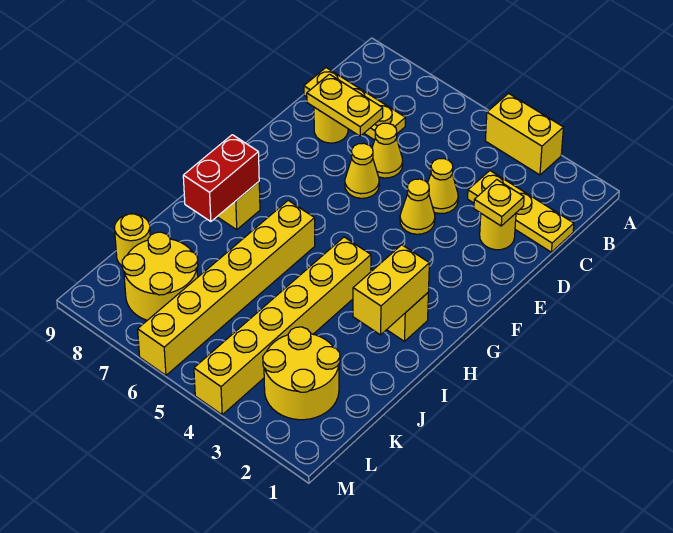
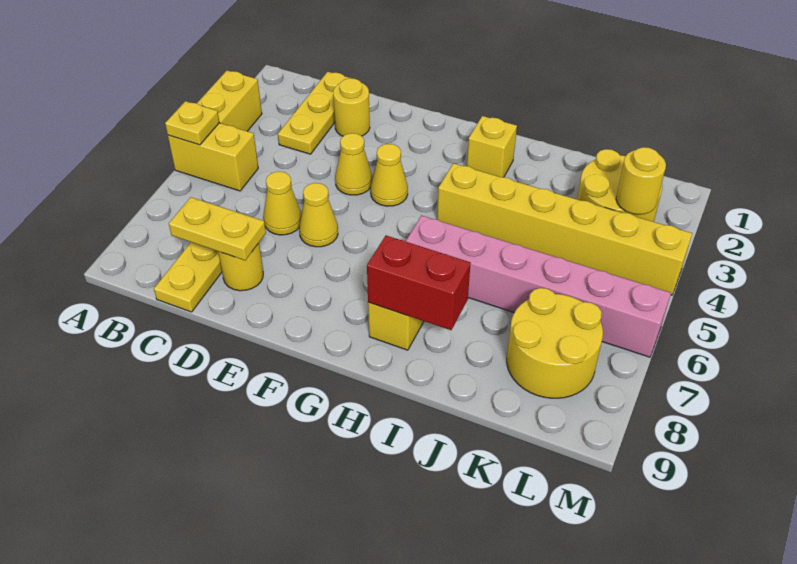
yellow 1x1 plate [474,180,524,226] -> yellow 1x1 plate moved to [165,101,219,145]
yellow 1x1 cone [428,158,458,214] -> yellow 1x1 cone moved to [371,144,408,206]
yellow 1x2 plate [307,74,383,136] -> yellow 1x2 plate turned to [169,197,266,260]
yellow 1x2 brick [353,245,429,335] -> yellow 1x2 brick moved to [168,123,258,191]
yellow 1x6 brick [138,200,315,375] -> pink 1x6 brick [405,215,671,357]
yellow 1x1 round brick [115,214,150,266] -> yellow 1x1 round brick moved to [616,147,666,214]

